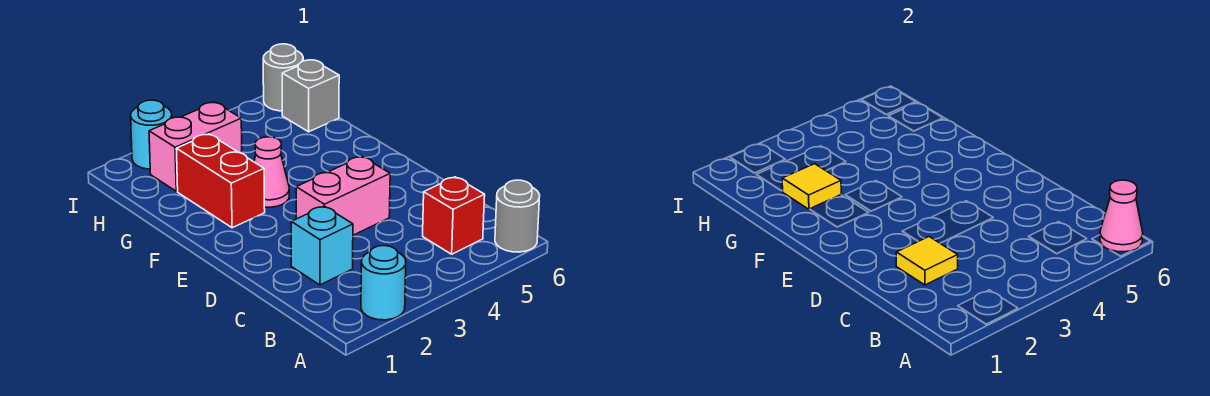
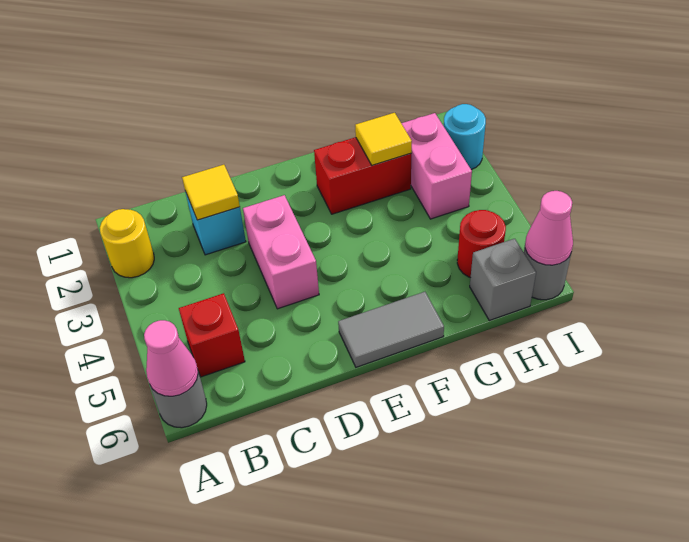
cyan 1x1 round brick [361,246,406,320] -> yellow 1x1 round brick [100,209,154,278]
none -> grey 1x2 tile [338,292,444,367]
pink 1x1 cone [254,137,289,207] -> pink 1x1 cone moved to [525,191,573,265]
none -> red 1x1 round brick [457,210,506,278]

